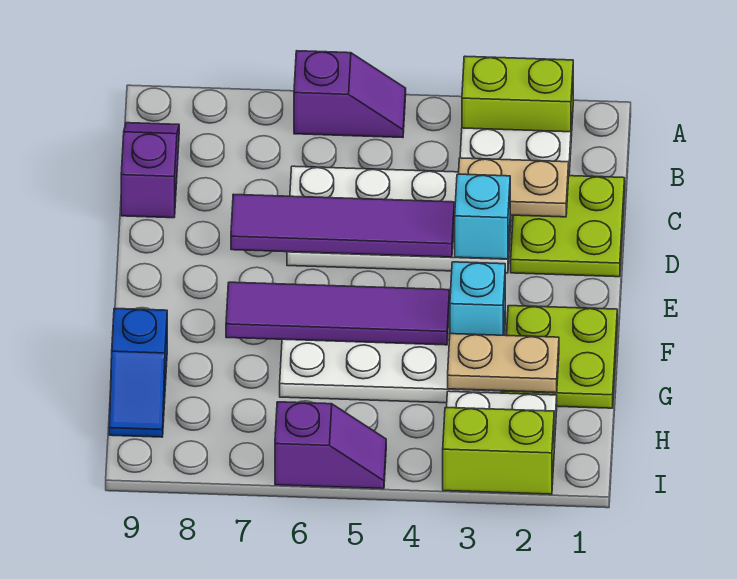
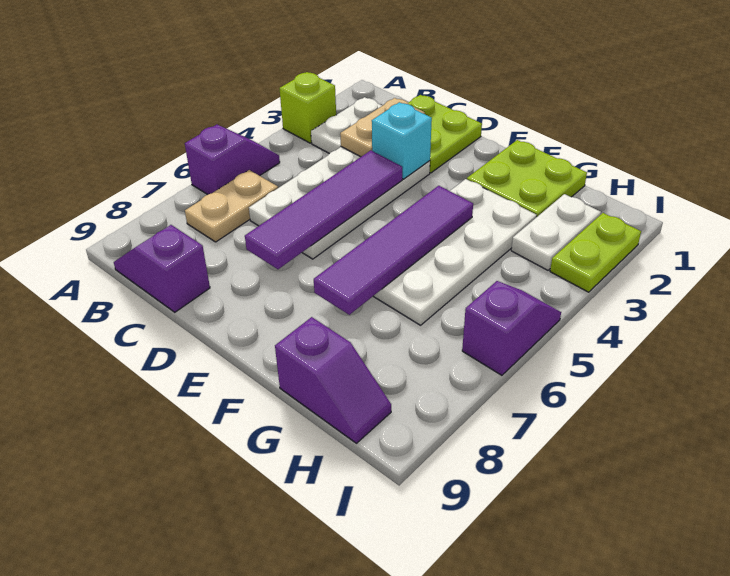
lime 1x2 brick [462,56,573,136] -> lime 1x1 brick [280,72,336,143]
cyan 1x1 brick [450,262,505,335] -> none
tan 1x2 plate [448,334,559,393] -> tan 1x2 plate moved to [185,170,278,242]
blue 1x2 slope [109,308,167,437] -> purple 1x2 slope [275,317,391,443]
lime 1x2 brick [443,408,554,494] -> lime 1x2 plate [550,213,641,292]

